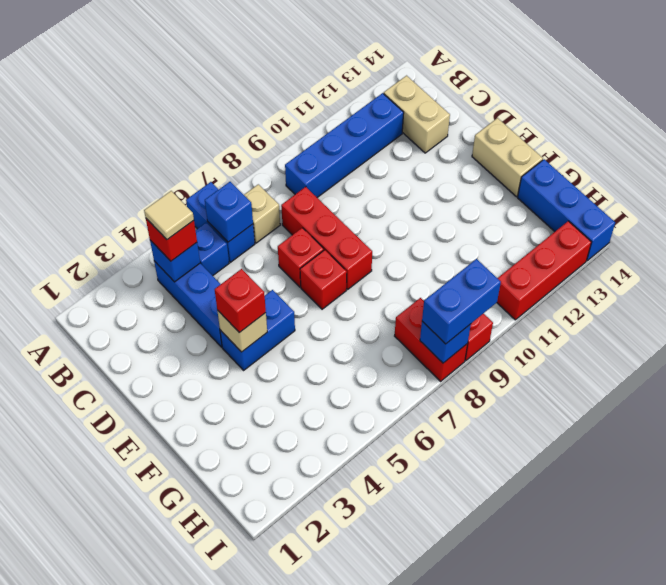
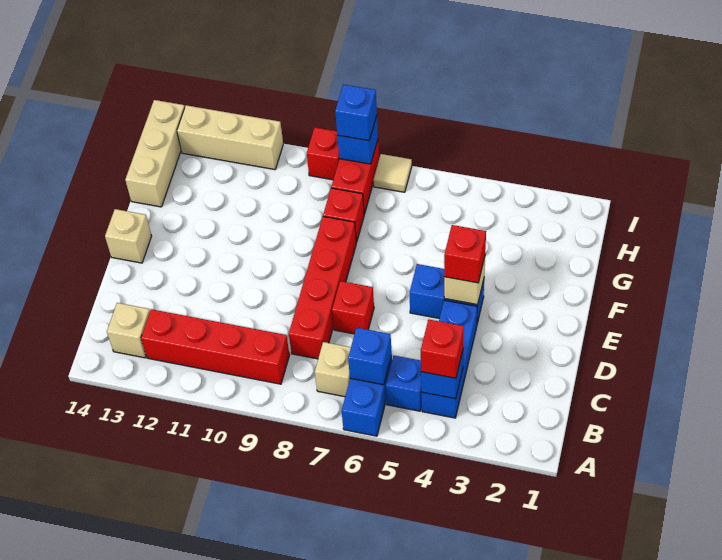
tan 1x1 tile [144,191,194,240] -> tan 1x1 tile moved to [373,154,412,192]
blue 1x4 brick [285,93,404,197] -> red 1x4 brick [141,309,290,384]
tan 1x2 brick [384,76,450,153] -> tan 1x1 brick [107,303,150,358]
red 1x3 brick [281,187,372,289] -> red 1x4 brick [289,217,356,359]
red 1x1 brick [300,250,347,309] -> red 1x1 brick moved to [323,188,364,242]
tan 1x2 brick [472,118,543,197] -> tan 1x1 brick [105,209,152,263]
blue 1x3 brick [518,159,615,261] -> tan 1x3 brick [125,100,185,207]
blue 1x2 brick [422,259,501,344] -> blue 1x1 brick [335,84,377,141]
red 1x3 brick [497,221,591,320] -> tan 1x3 brick [177,105,283,170]

